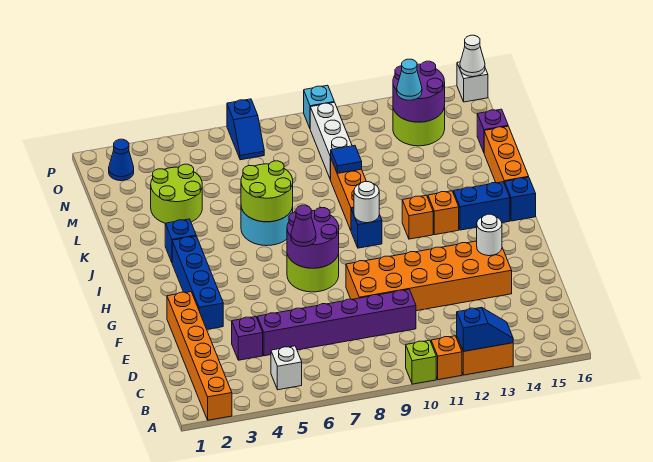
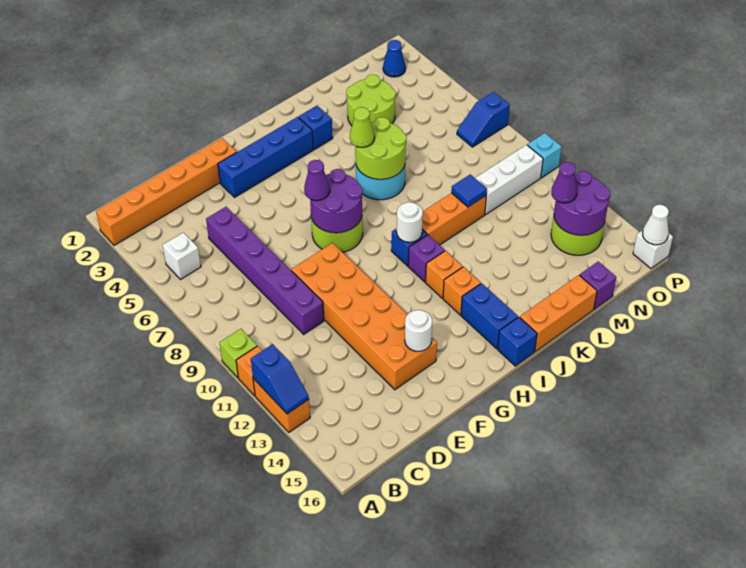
purple 1x1 brick [232,317,263,360] -> purple 1x1 brick moved to [408,235,445,282]
none -> lime 1x1 cone [350,107,375,147]
cyan 1x1 cone [397,59,422,100] -> purple 1x1 cone [551,162,577,203]

